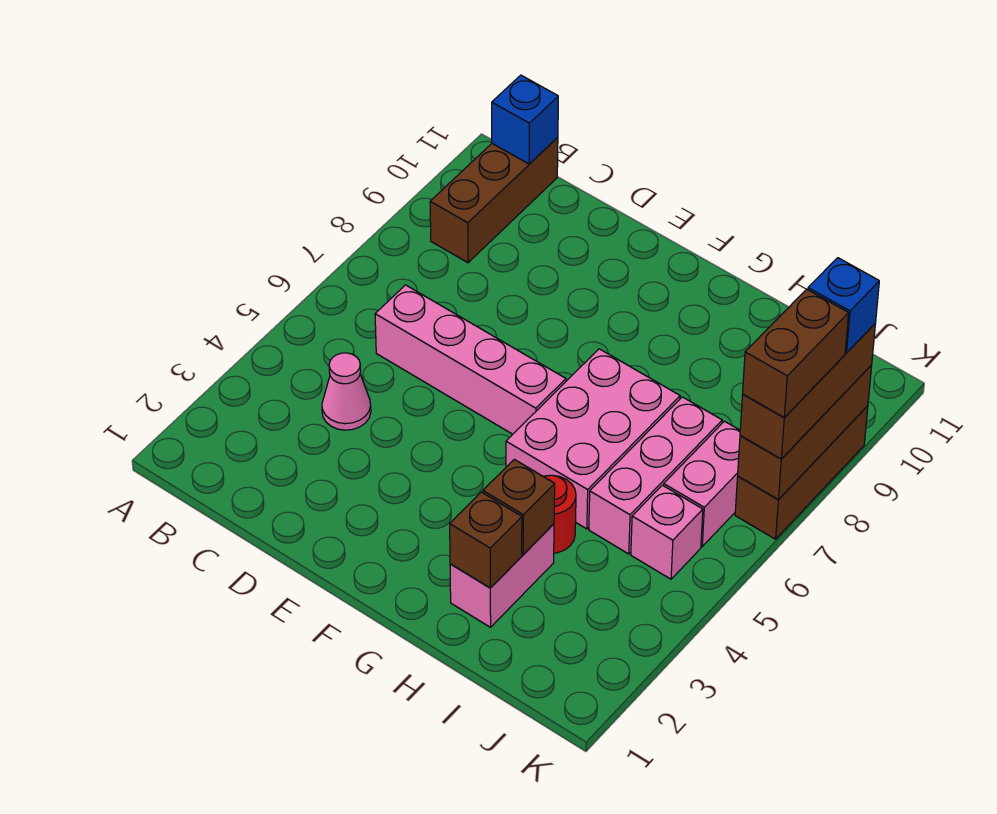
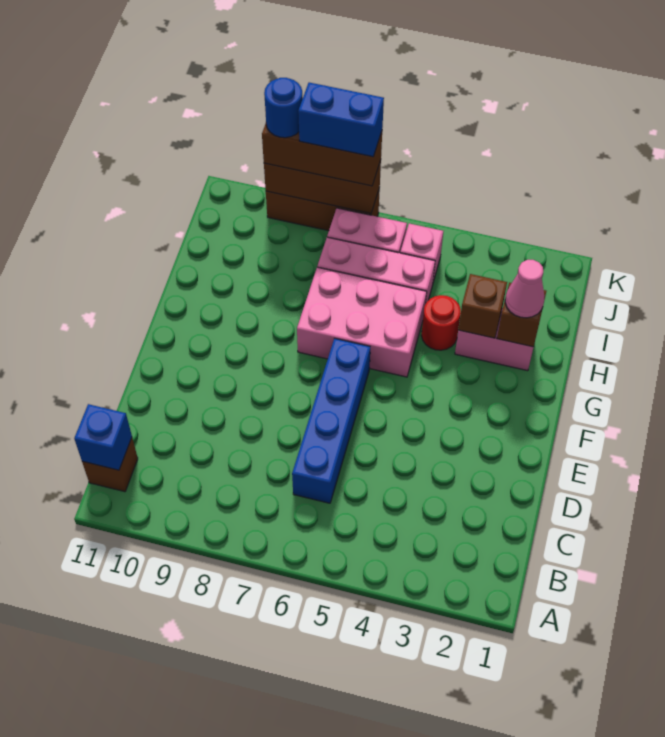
brown 1x3 brick [430,137,558,263] -> brown 1x1 brick [82,438,138,492]
pink 1x1 cone [322,353,371,430] -> pink 1x1 cone moved to [505,260,544,318]
pink 1x4 brick [375,285,566,434] -> blue 1x4 brick [292,338,370,503]
brown 1x2 brick [743,289,849,418] -> blue 1x2 brick [298,83,384,157]
blue 1x1 brick [808,258,879,353] -> blue 1x1 round brick [264,78,303,138]

